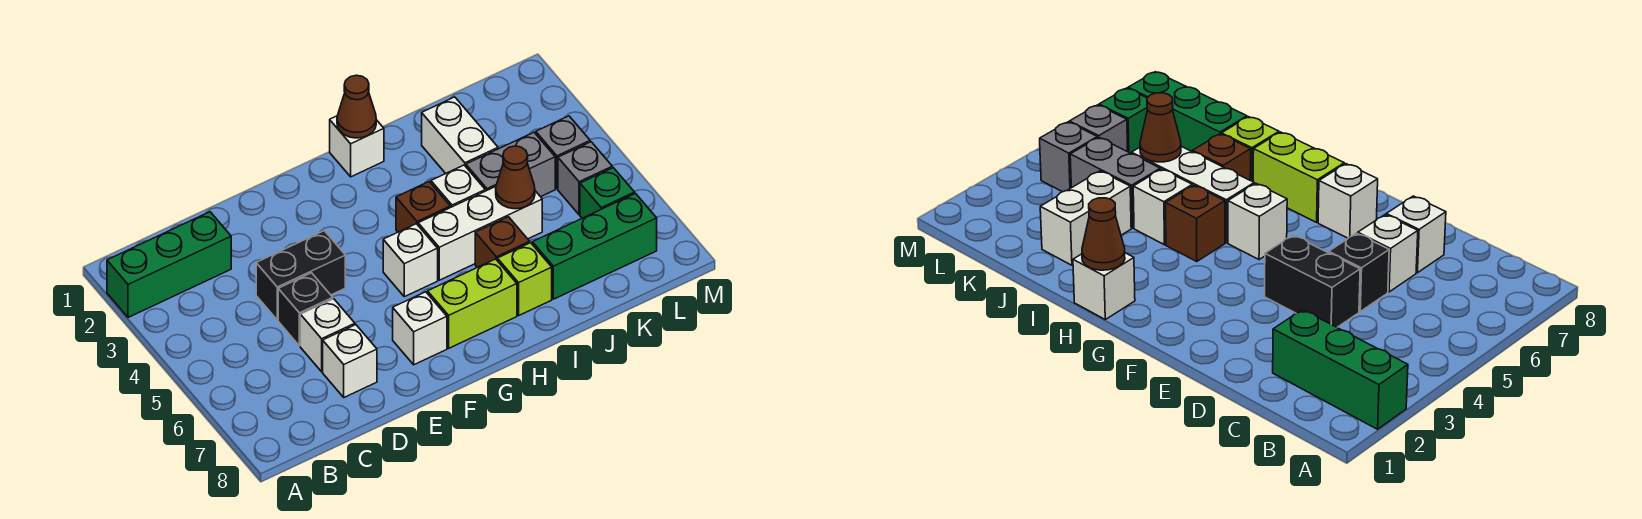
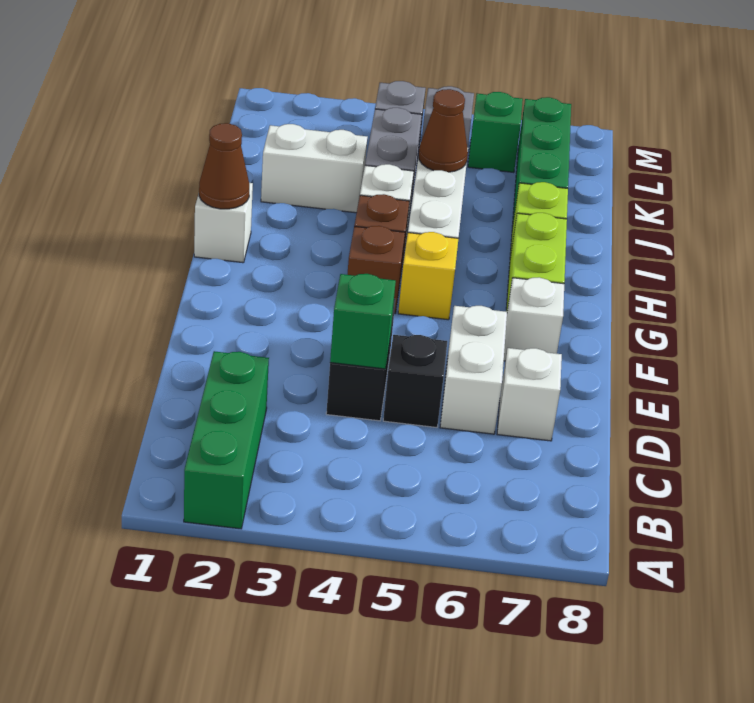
none -> green 1x1 brick [330,274,396,369]
white 1x1 brick [300,299,355,372] -> white 1x2 brick [440,306,507,434]
white 1x1 brick [383,224,438,297] -> yellow 1x1 brick [398,232,458,320]
brown 1x1 brick [475,217,530,267] -> brown 1x1 brick moved to [347,226,405,313]

